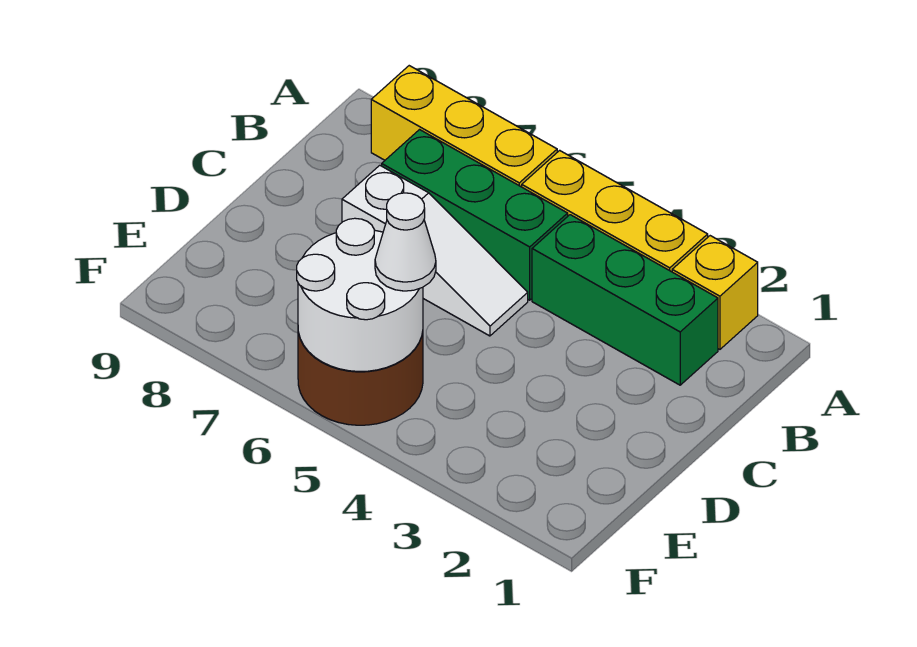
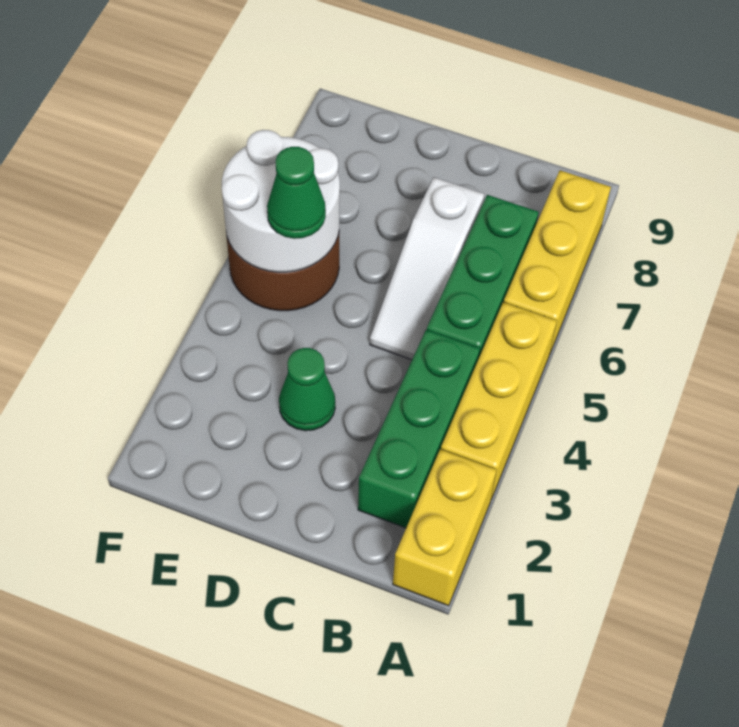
yellow 1x1 brick [672,236,758,349] -> yellow 1x2 brick [393,449,496,606]
none -> green 1x1 cone [279,348,335,431]
white 1x1 cone [375,193,436,291] -> green 1x1 cone [267,147,326,239]

